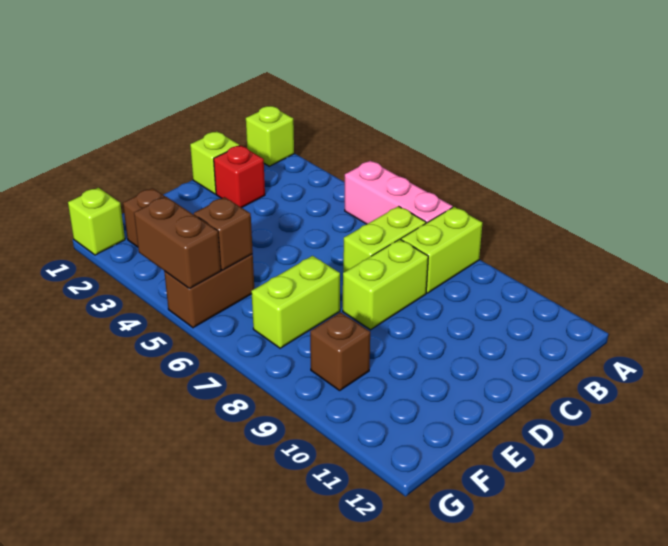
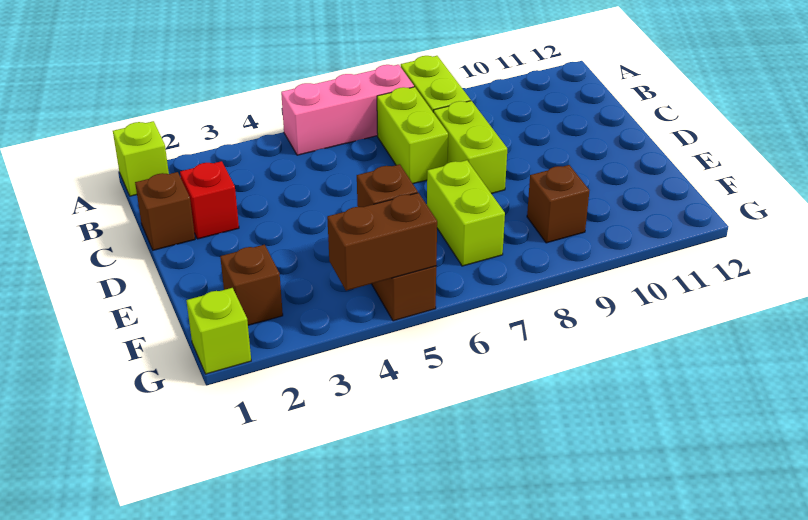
lime 1x1 brick [190,132,239,194] -> brown 1x1 brick [135,172,195,250]

